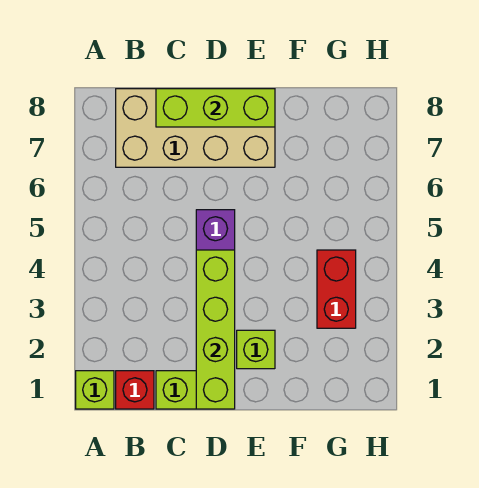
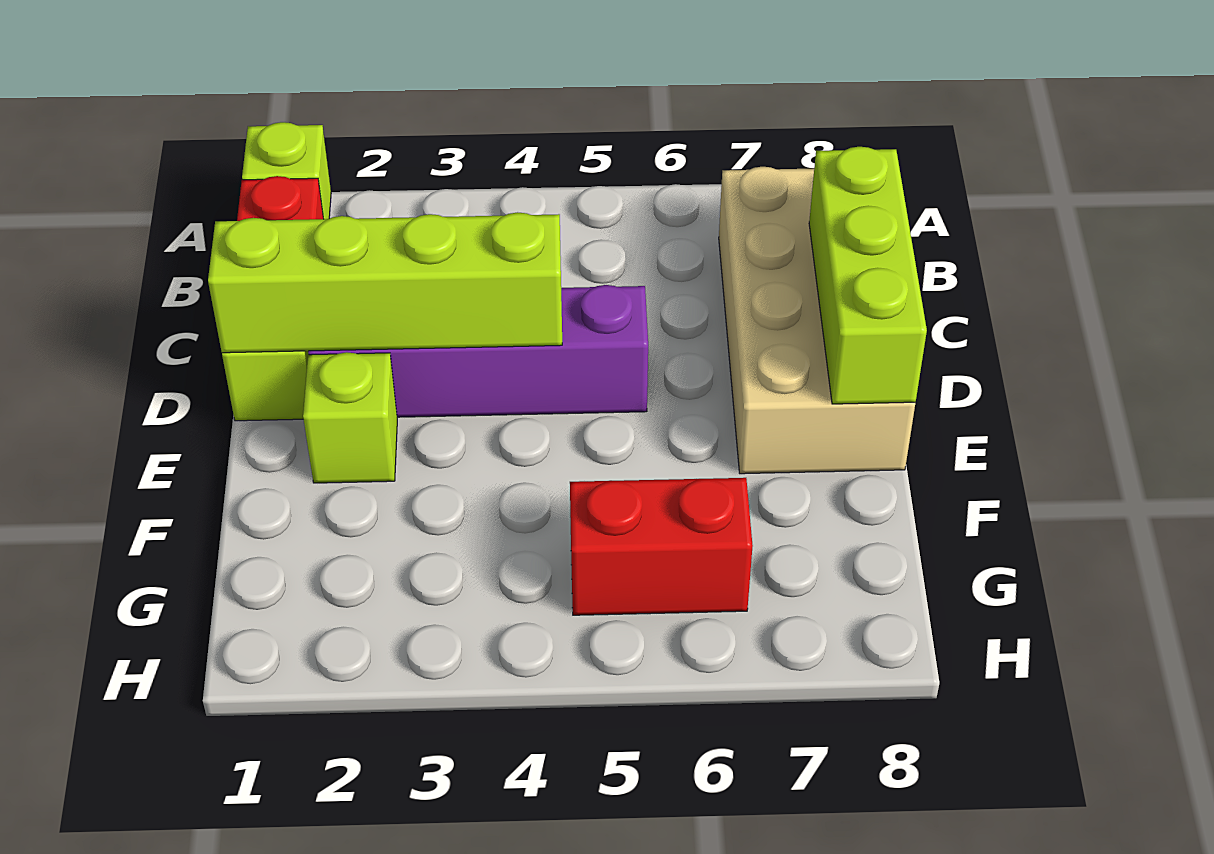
red 1x2 brick [317,250,356,328] -> red 1x2 brick moved to [570,478,753,615]

